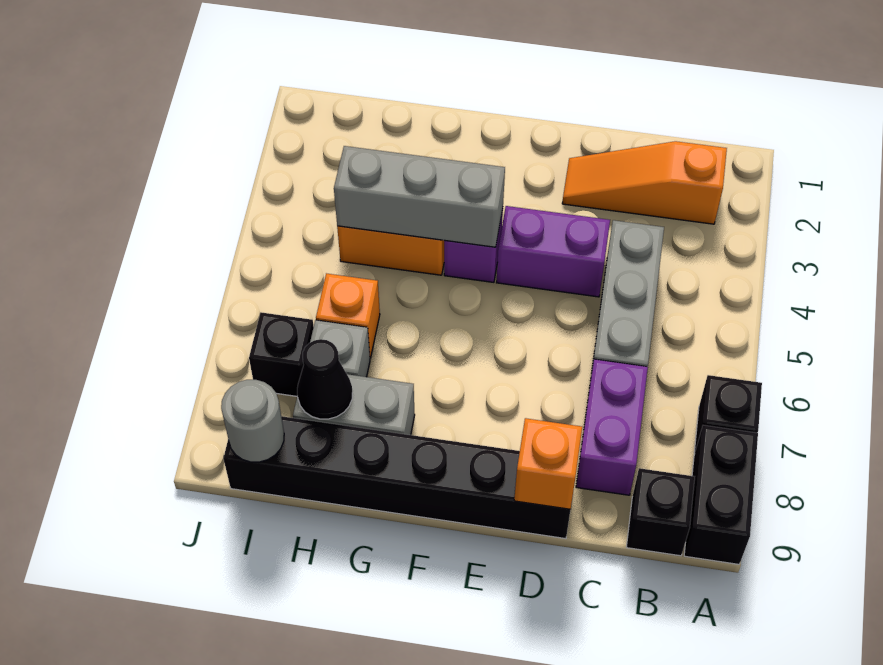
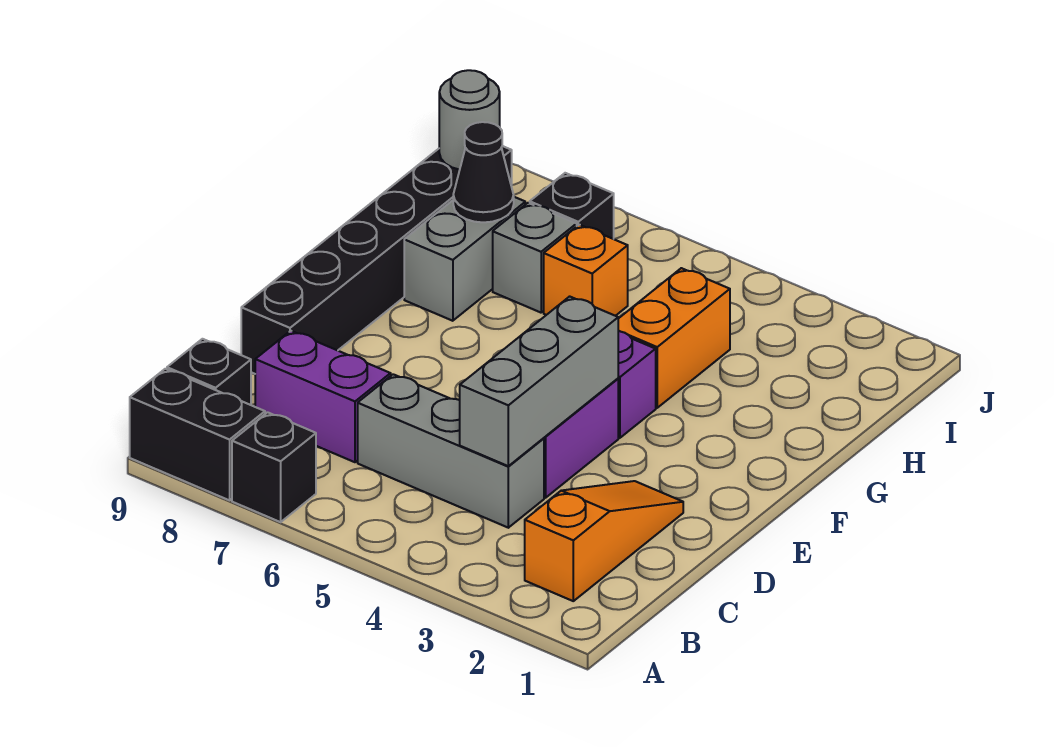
orange 1x1 brick [514,418,582,509] -> none
grey 1x3 brick [334,146,505,247] -> grey 1x3 brick moved to [460,296,618,466]

